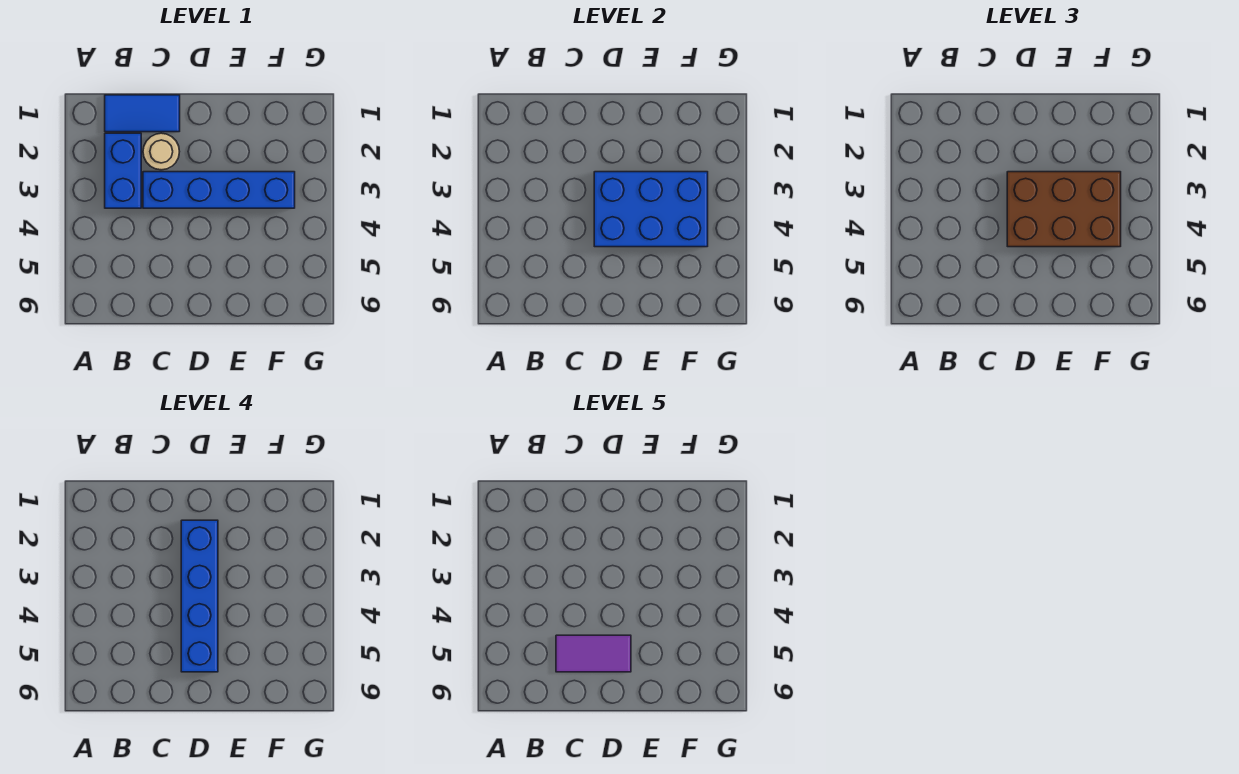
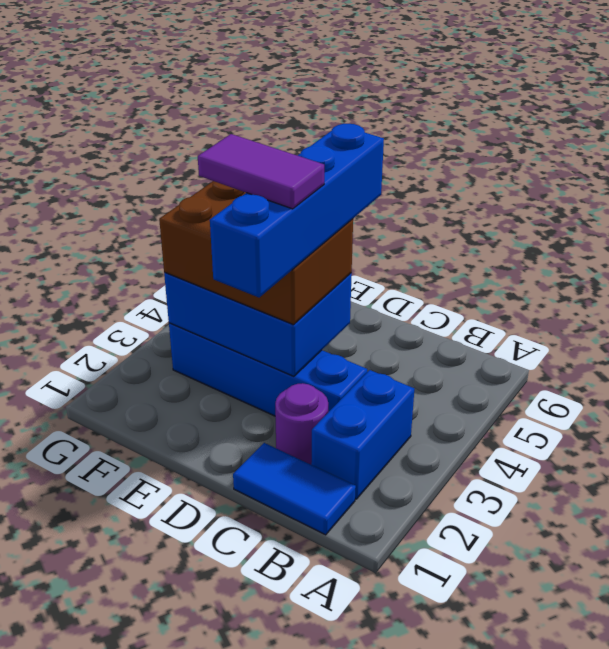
tan 1x1 round brick [143,133,180,170] -> purple 1x1 round brick [275,383,328,464]
purple 1x2 tile [556,635,631,672] -> purple 1x2 tile moved to [198,134,324,209]

